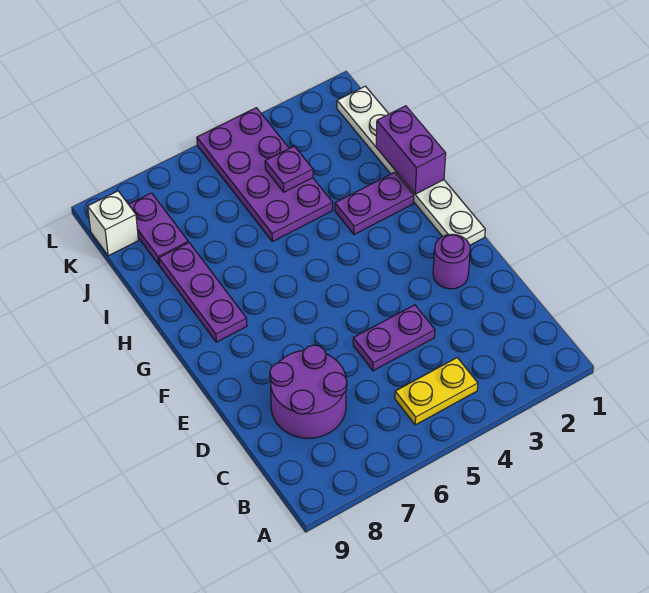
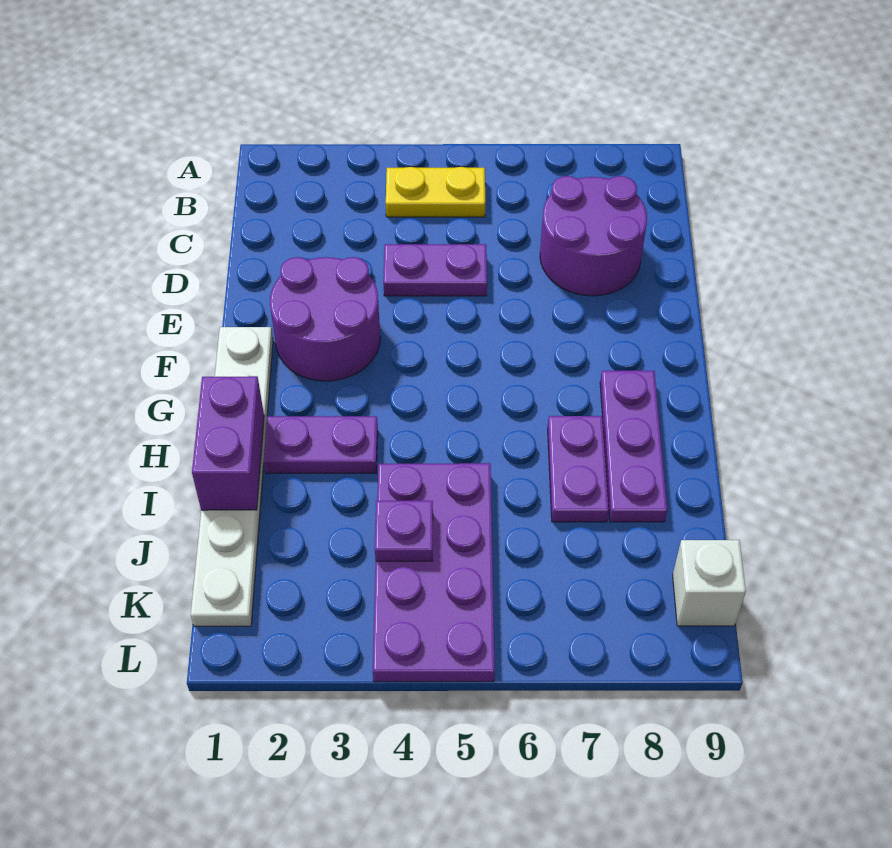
purple 1x1 round brick [433,234,470,289] -> purple 2x2 round brick [270,257,380,381]
purple 1x2 plate [128,193,188,265] -> purple 1x2 plate moved to [548,416,609,522]

